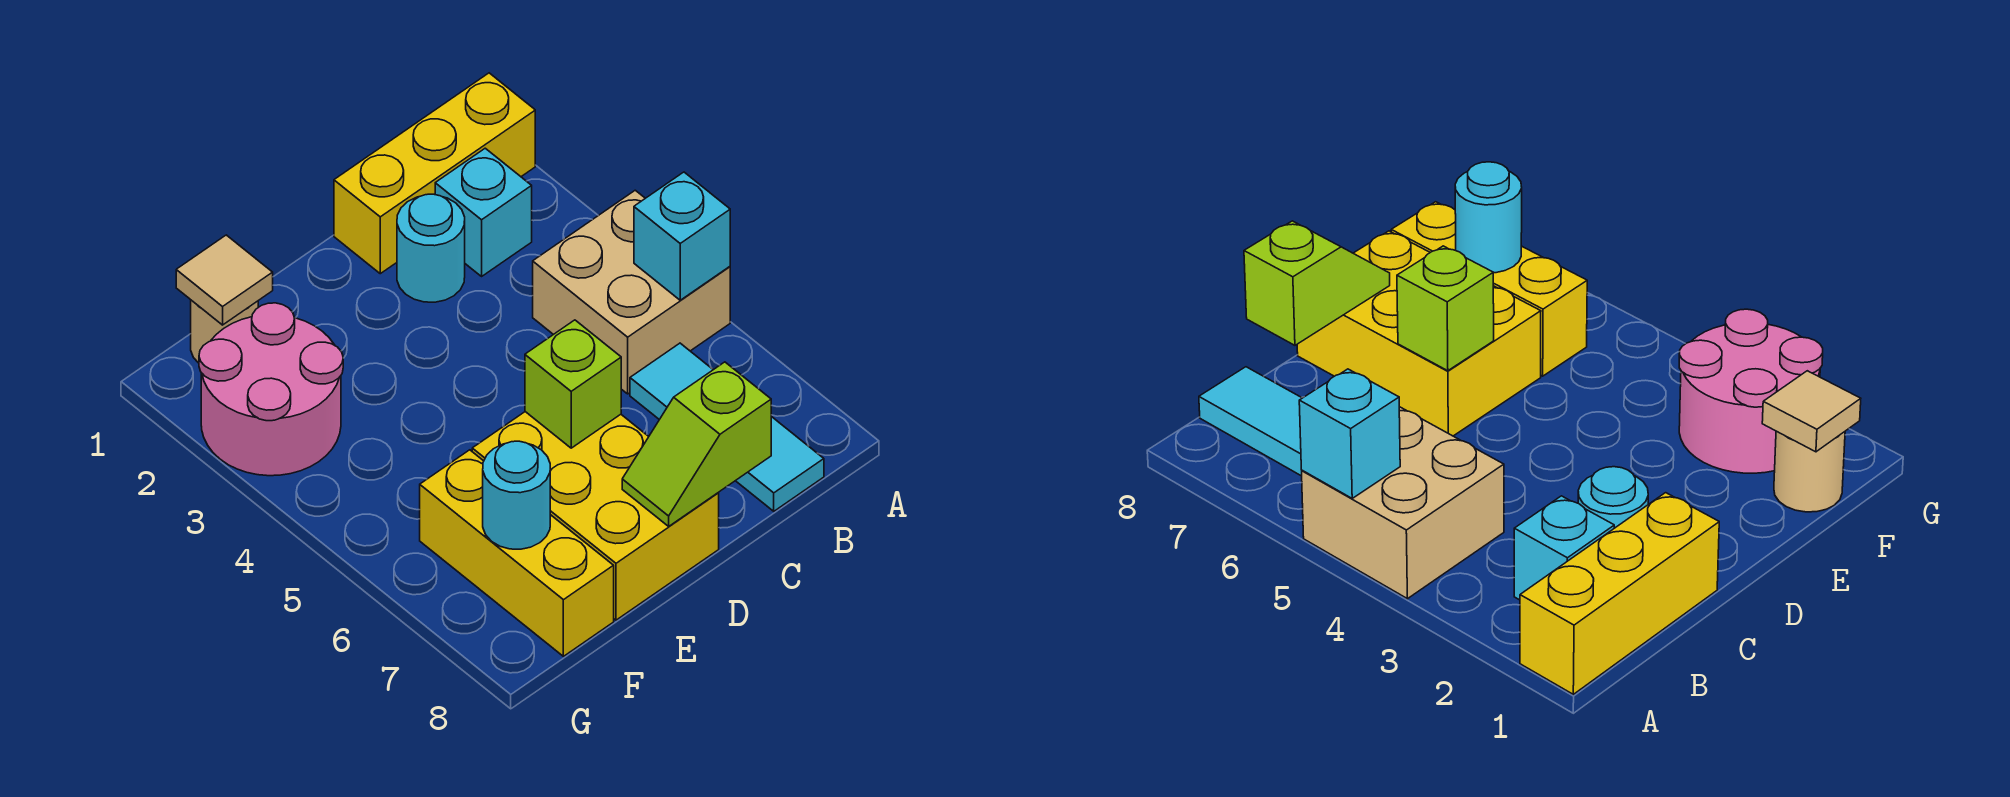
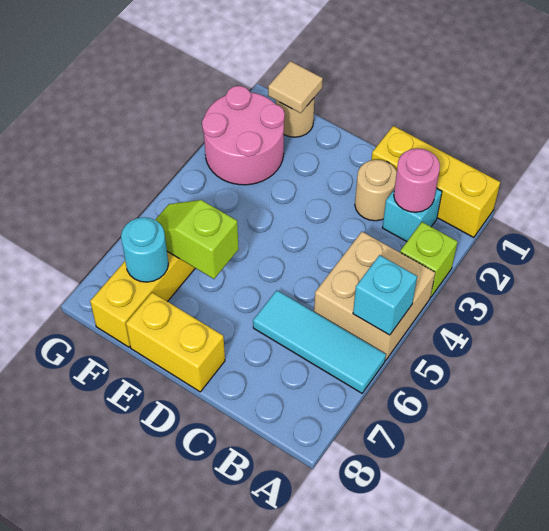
none -> pink 1x1 round brick [394,148,440,212]
cyan 1x3 tile [630,343,824,511] -> cyan 1x3 tile turned to [253,290,386,393]
cyan 1x1 round brick [397,194,465,302] -> tan 1x1 round brick [355,160,397,221]
lime 1x2 slope [622,362,771,526] -> lime 1x2 slope moved to [155,200,239,279]
yellow 2x3 brick [472,412,719,620] -> yellow 1x2 brick [126,293,225,392]
lime 1x1 brick [525,320,621,448] -> lime 1x1 brick moved to [400,222,458,297]

